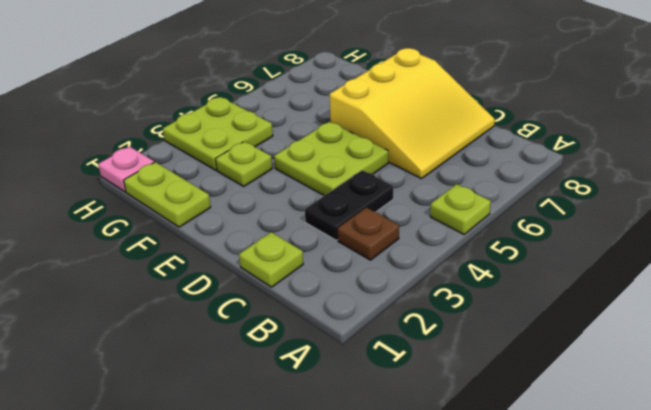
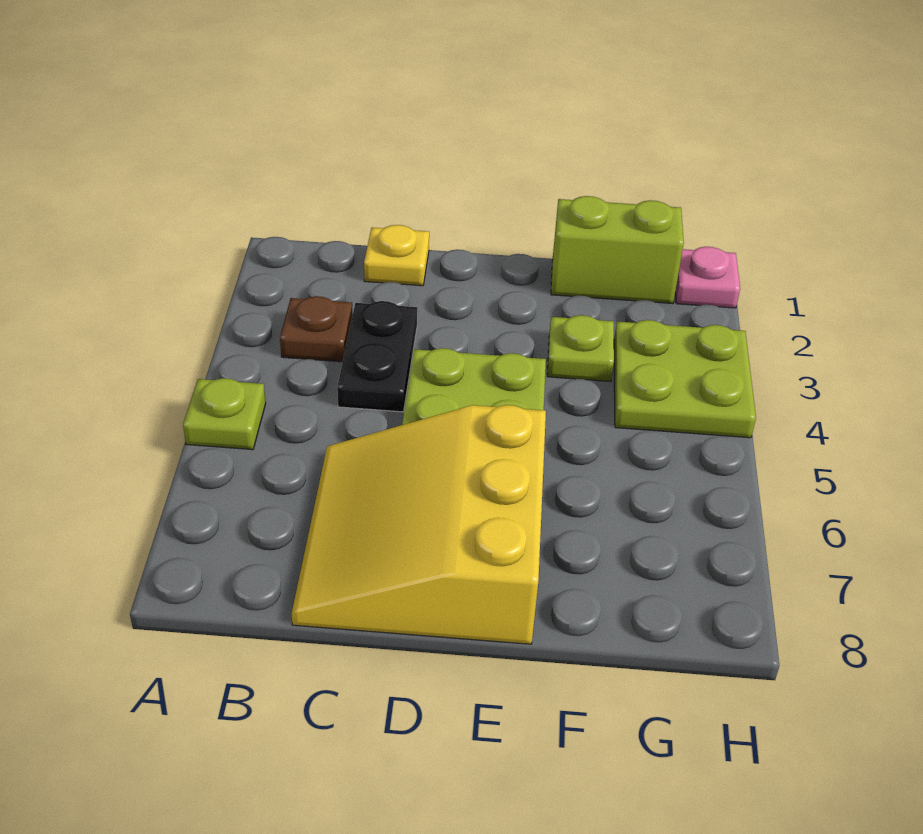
lime 1x1 plate [239,232,303,287] -> yellow 1x1 plate [364,225,429,286]
lime 1x2 plate [124,162,211,227] -> lime 1x2 brick [551,196,684,304]

